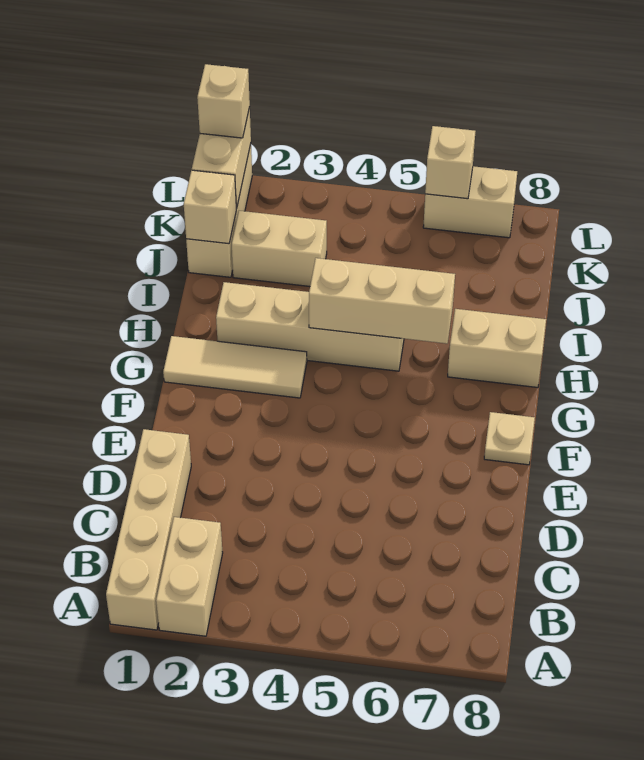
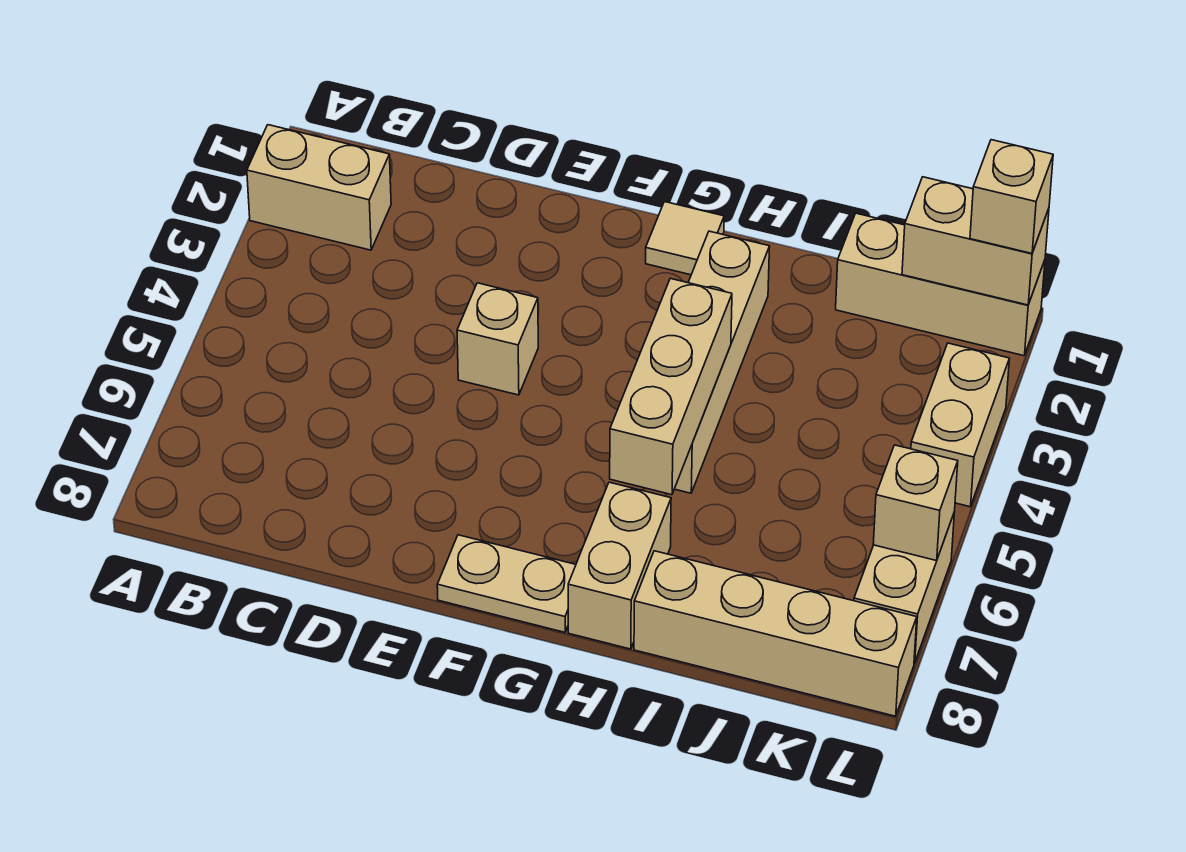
tan 1x4 brick [106,429,191,630] -> tan 1x4 brick moved to [634,551,917,716]
tan 1x1 plate [484,412,535,465] -> tan 1x2 plate [437,535,576,632]
tan 1x3 tile [163,336,307,398] -> tan 1x1 tile [646,202,724,275]
tan 1x1 brick [184,170,236,244] -> tan 1x1 brick moved to [457,283,538,395]
tan 1x2 brick [232,211,327,286] -> tan 1x2 brick moved to [911,343,1009,507]

